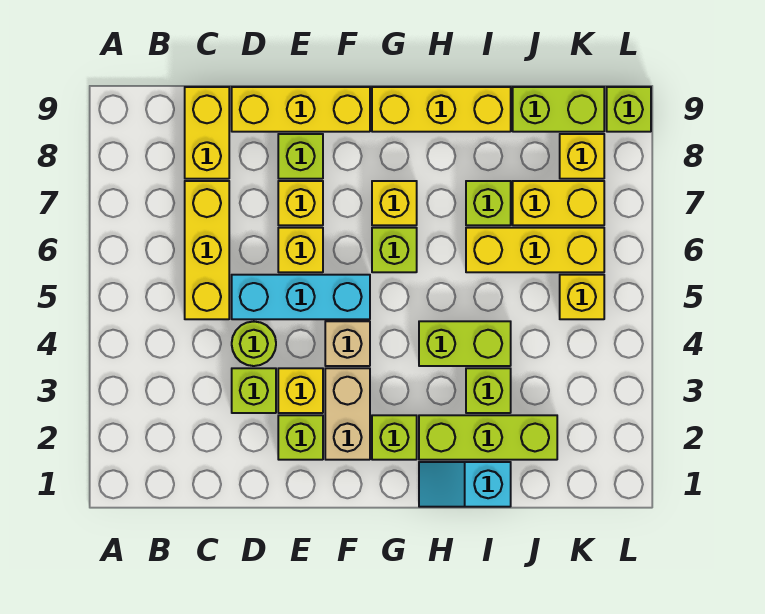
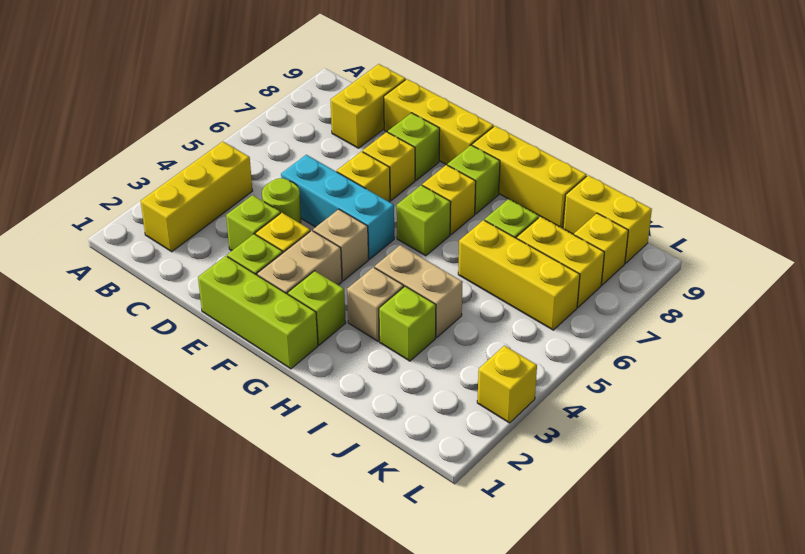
yellow 1x3 brick [185,181,229,319] -> yellow 1x3 brick moved to [141,142,252,252]
cyan 1x2 slope [419,462,511,507] -> none
lime 1x3 brick [419,415,557,460] -> lime 1x3 brick moved to [198,256,318,369]
none -> tan 1x1 brick [347,267,404,341]
lime 1x2 brick [419,321,511,366] -> tan 1x2 brick [375,245,463,337]
lime 1x2 brick [513,87,604,132] -> yellow 1x2 brick [563,175,652,263]
yellow 1x1 brick [560,275,604,319] -> yellow 1x1 brick moved to [477,346,537,423]
lime 1x1 brick [607,87,651,132] -> lime 1x1 brick moved to [448,145,500,214]

